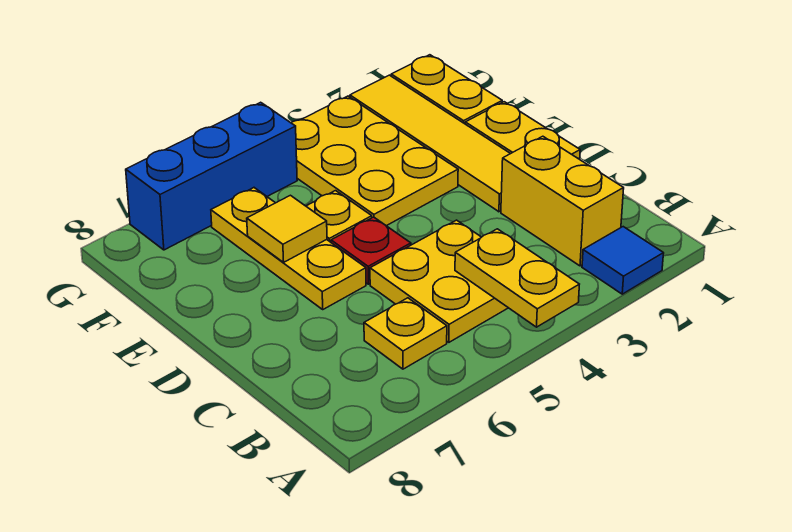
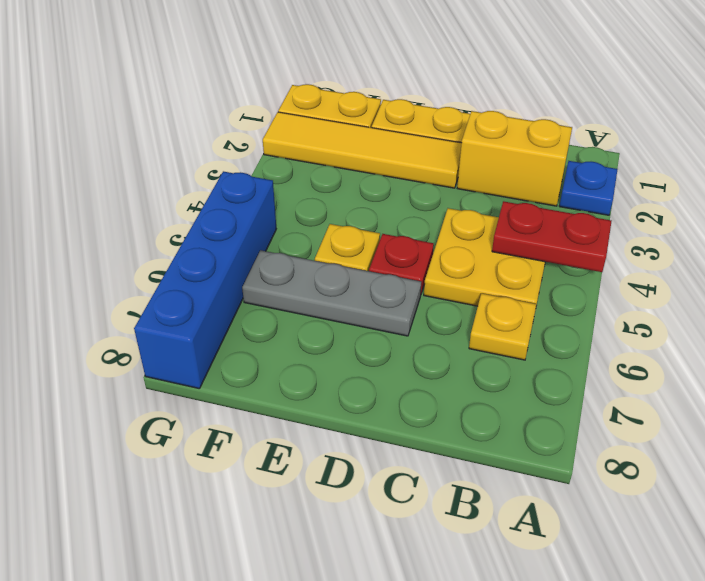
blue 1x1 tile [582,227,664,294] -> blue 1x1 plate [559,161,618,215]
yellow 1x2 plate [455,229,579,327] -> red 1x2 plate [492,201,611,272]
yellow 1x3 plate [211,188,366,309] -> grey 1x3 plate [242,250,421,336]
yellow 2x3 plate [291,96,458,226] -> none
yellow 1x1 tile [247,195,327,262] -> none
blue 1x3 brick [126,102,297,250] -> blue 1x4 brick [134,171,276,389]

